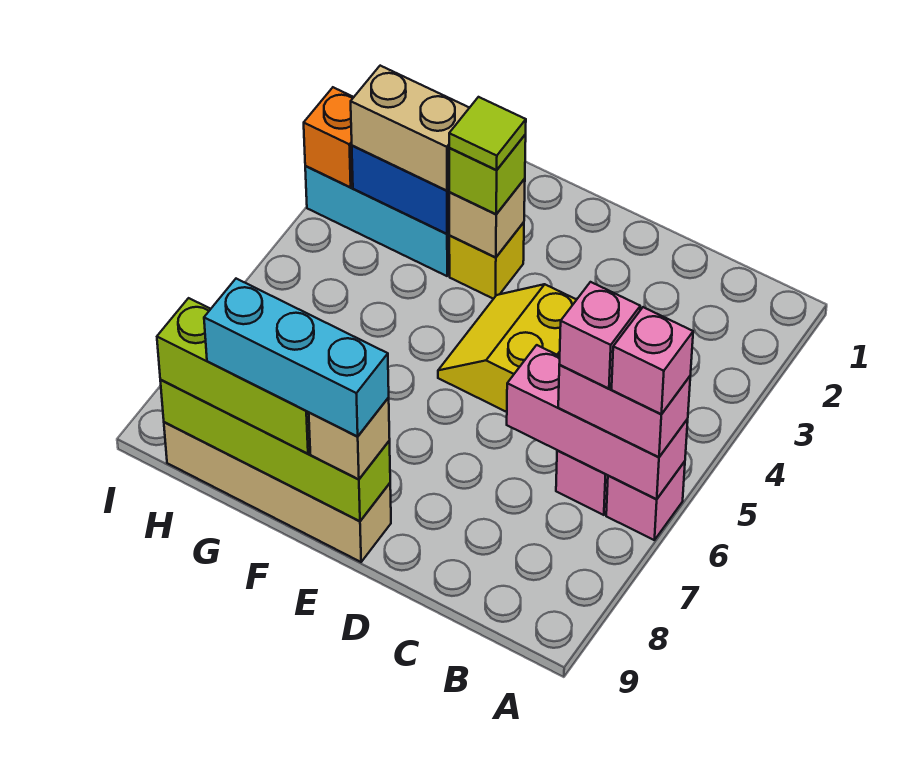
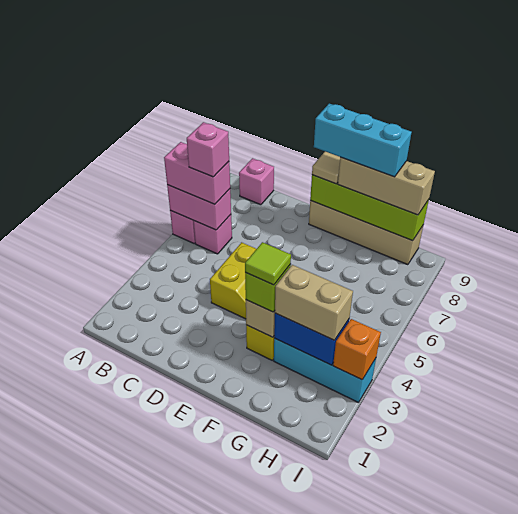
pink 1x3 brick [507,345,688,499] -> pink 1x2 brick [167,185,231,230]
pink 1x1 brick [612,307,693,414] -> pink 1x1 brick moved to [239,158,274,205]
tan 1x1 brick [309,398,390,480] -> tan 1x1 tile [312,152,340,184]
lime 1x3 brick [157,298,310,454] -> tan 1x3 brick [338,157,435,215]

